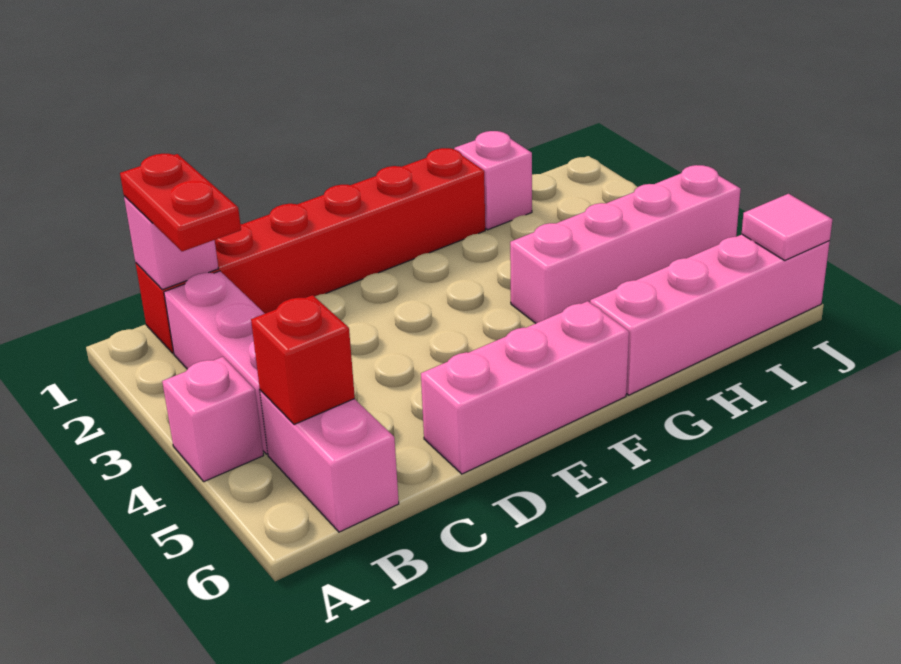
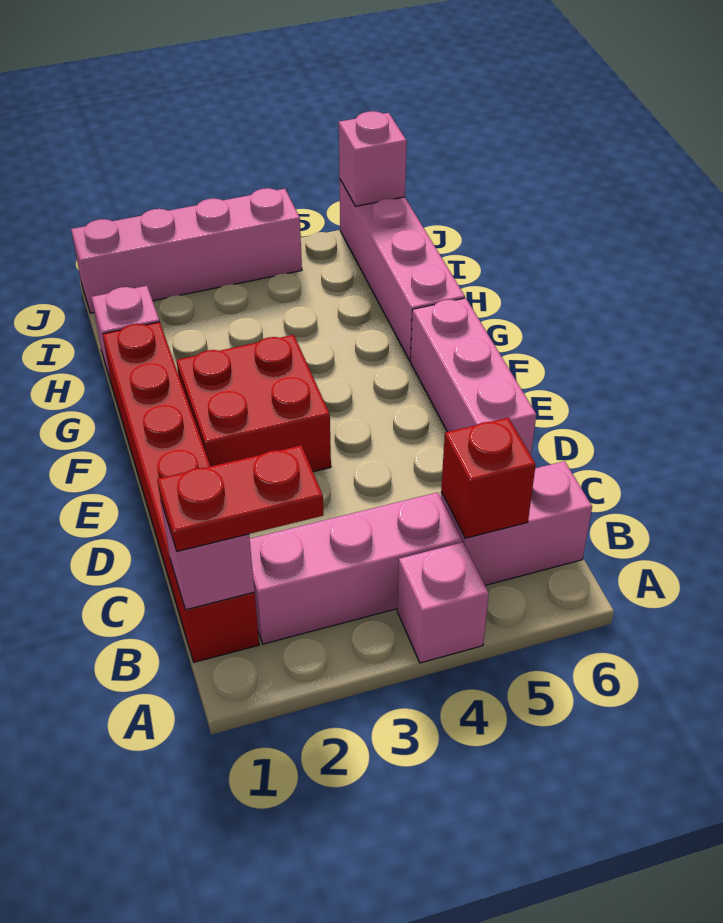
none -> red 2x2 brick [176,335,331,472]
pink 1x4 brick [510,165,741,323] -> pink 1x4 brick turned to [71,188,302,313]
pink 1x1 tile [742,194,833,260] -> pink 1x1 brick [339,111,407,206]

